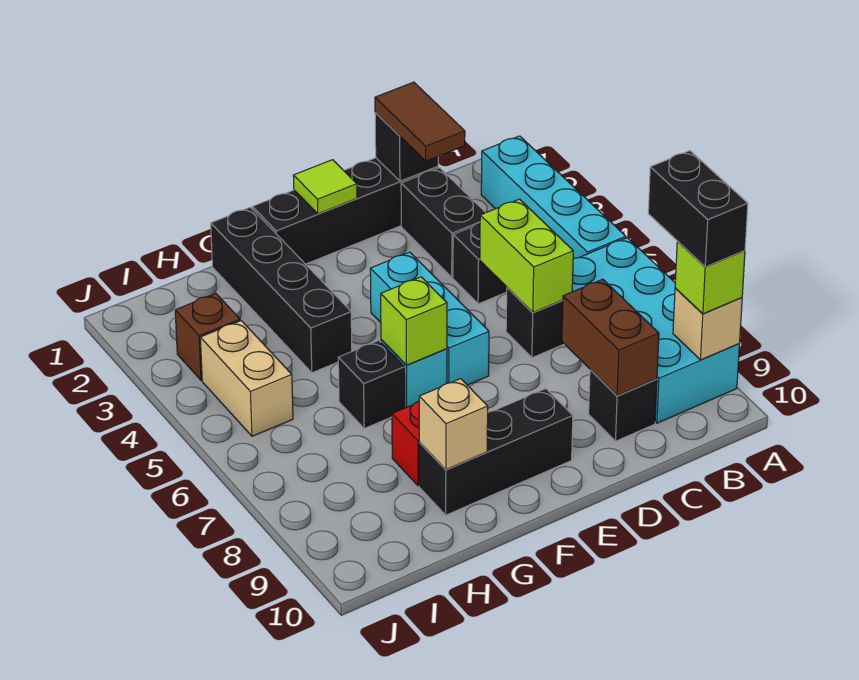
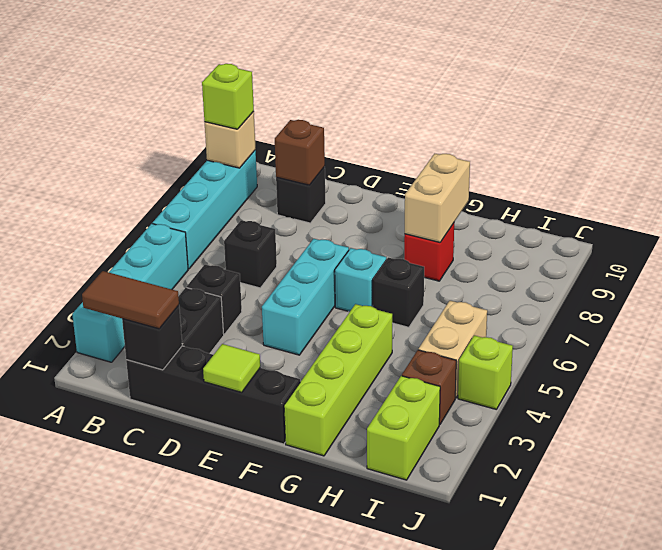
cyan 2x4 brick [572,238,740,423] -> cyan 1x4 brick [153,150,257,269]
black 1x2 brick [648,151,748,267] -> none
brown 1x2 tile [375,82,465,161] -> brown 1x2 tile turned to [82,271,179,329]
lime 1x2 brick [480,199,573,312] -> lime 1x2 brick moved to [367,376,440,480]
brown 1x2 brick [562,279,659,396] -> brown 1x1 brick [275,120,325,185]
black 1x3 brick [419,389,573,515] -> none
lime 1x1 brick [381,277,447,365] -> lime 1x1 brick moved to [458,335,513,409]
black 1x4 brick [211,207,352,373] -> lime 1x4 brick [284,304,392,456]
tan 1x1 brick [419,379,488,470] -> tan 1x2 brick [405,154,470,243]

